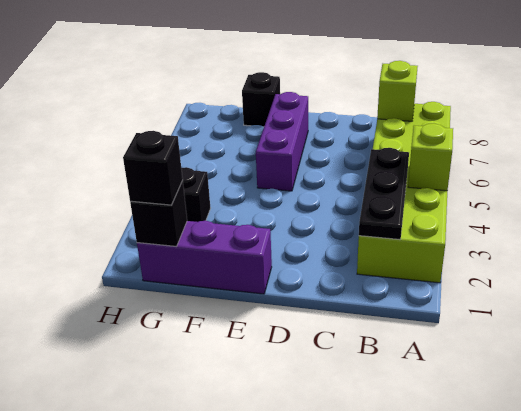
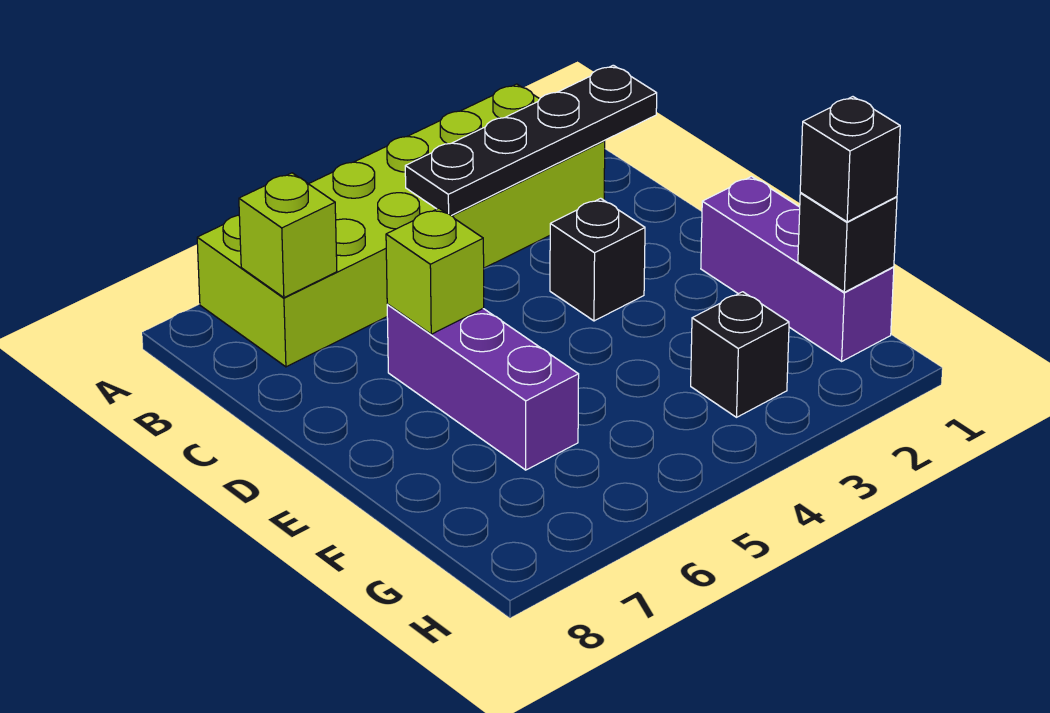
lime 1x1 brick [408,123,453,191] -> lime 1x1 brick moved to [386,208,484,334]
black 1x3 plate [359,148,409,240] -> black 1x4 plate [405,65,657,216]
purple 1x3 brick [256,92,308,191] -> purple 1x3 brick turned to [387,305,579,470]
black 1x1 brick [242,72,280,127] -> black 1x1 brick moved to [550,198,645,321]

